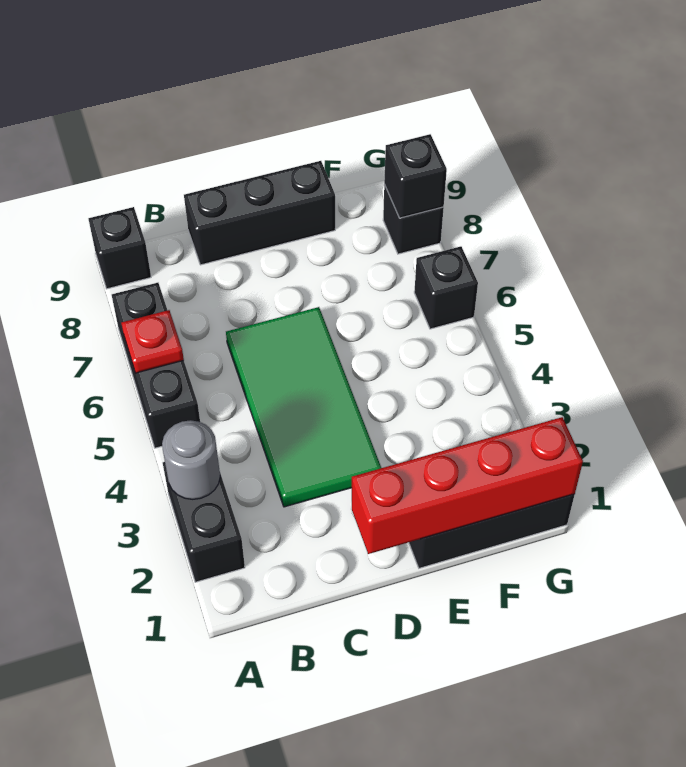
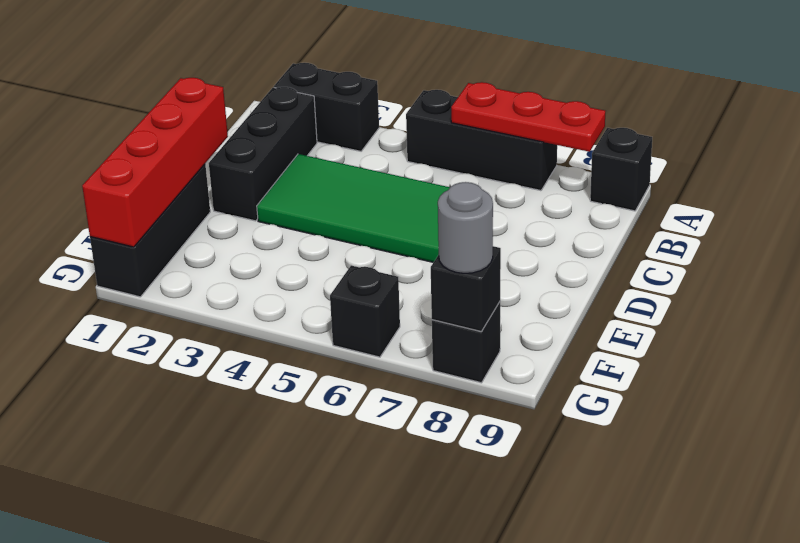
grey 1x1 round brick [162,420,220,499] -> grey 1x1 round brick moved to [438,182,493,273]
red 1x1 plate [121,310,184,373] -> red 1x3 plate [451,82,605,152]
black 1x3 brick [184,161,335,265] -> black 1x3 brick moved to [209,87,317,221]

